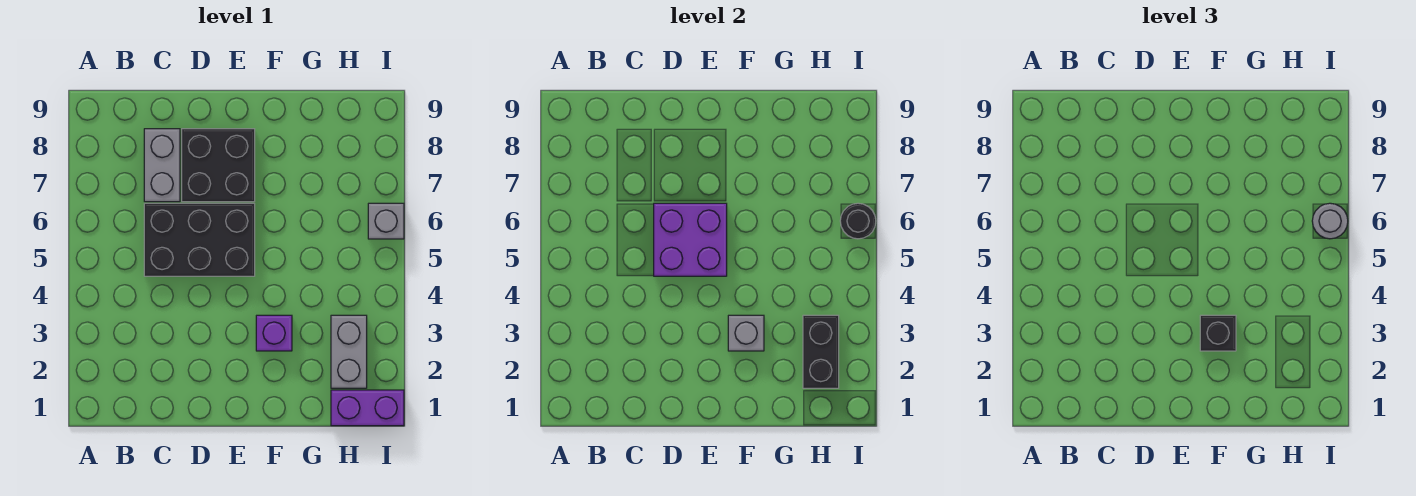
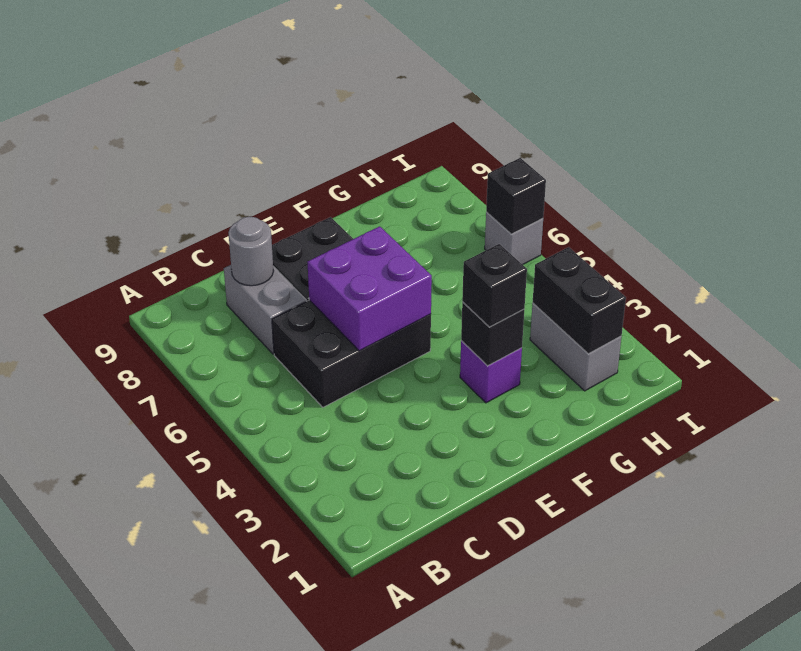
grey 1x1 brick [728,315,764,351] -> black 1x1 brick [461,302,524,366]
purple 1x2 brick [331,390,404,426] -> none
black 1x1 round brick [840,203,876,239] -> black 1x1 brick [486,158,546,234]
grey 1x1 round brick [1312,203,1348,239] -> grey 1x1 round brick moved to [228,217,273,286]

